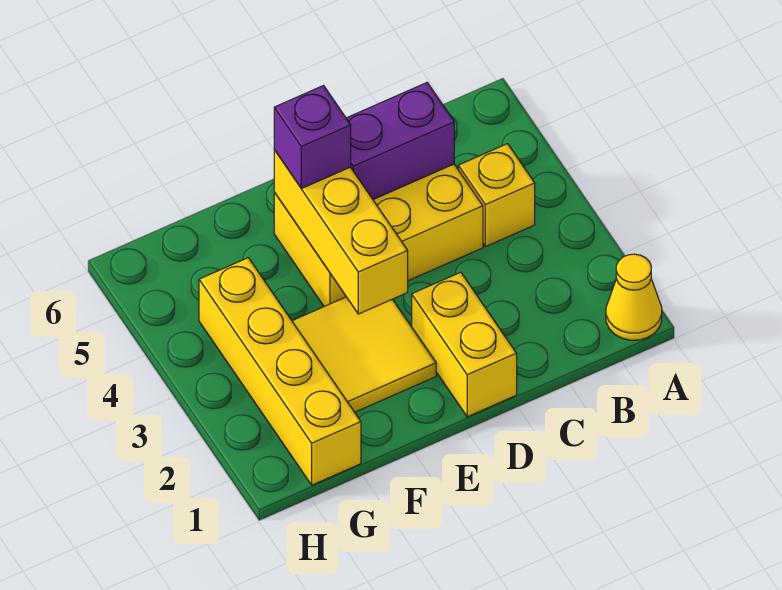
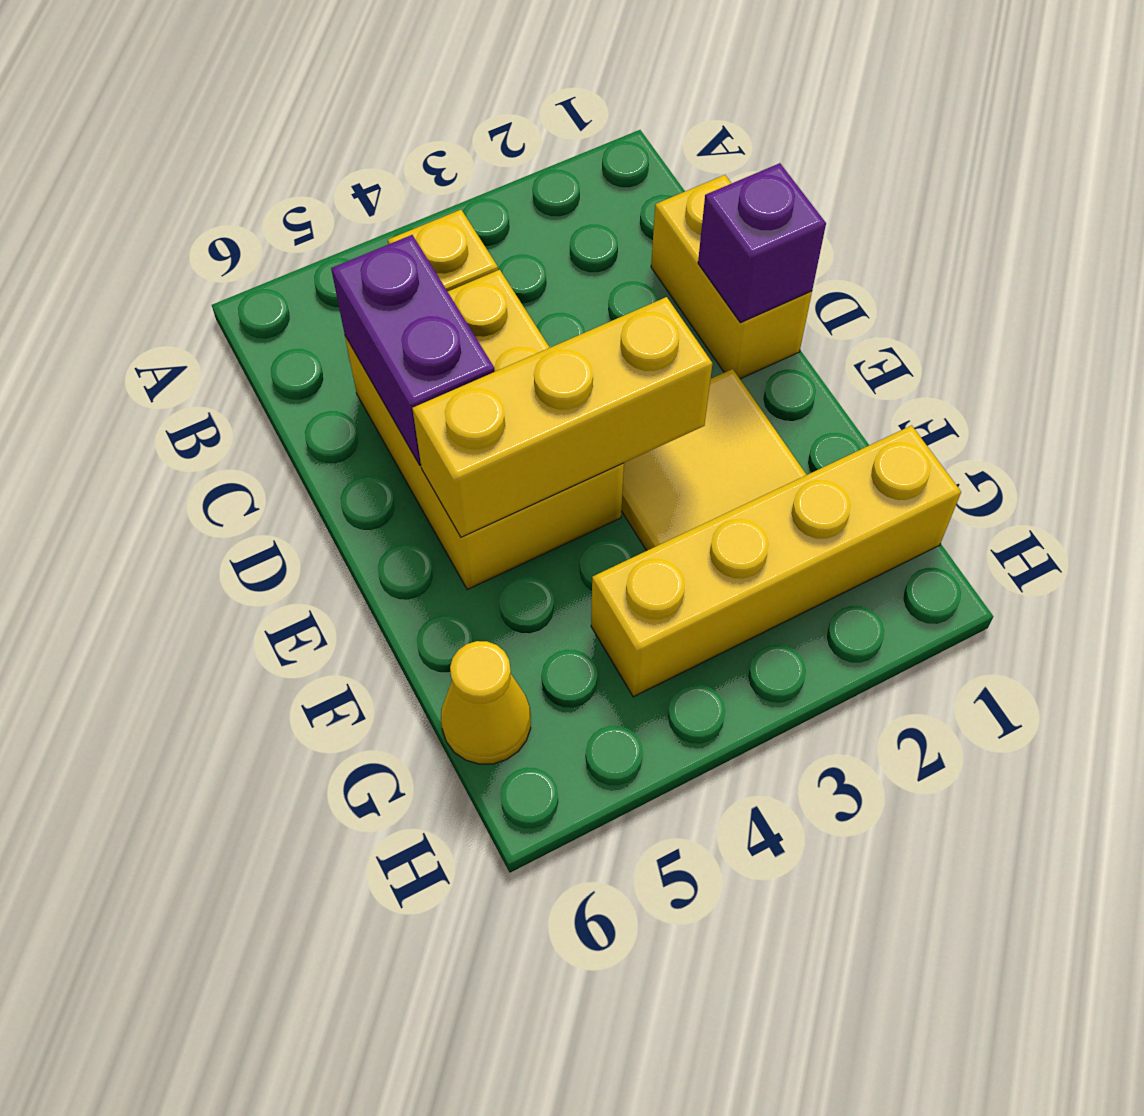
yellow 1x1 cone [606,254,662,340] -> yellow 1x1 cone moved to [441,641,531,764]
yellow 1x2 brick [412,272,517,417] -> yellow 1x2 brick turned to [651,175,812,379]
purple 1x1 brick [274,86,351,189] -> purple 1x1 brick moved to [698,163,826,323]

